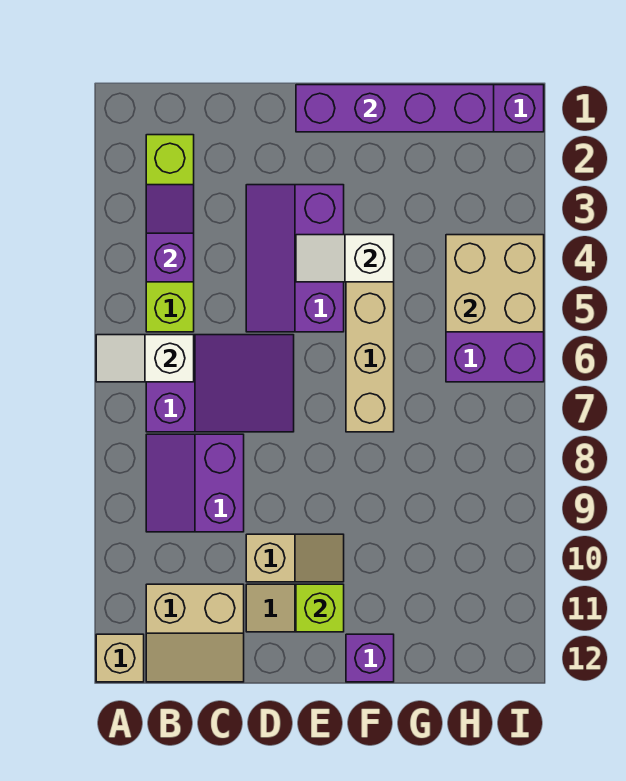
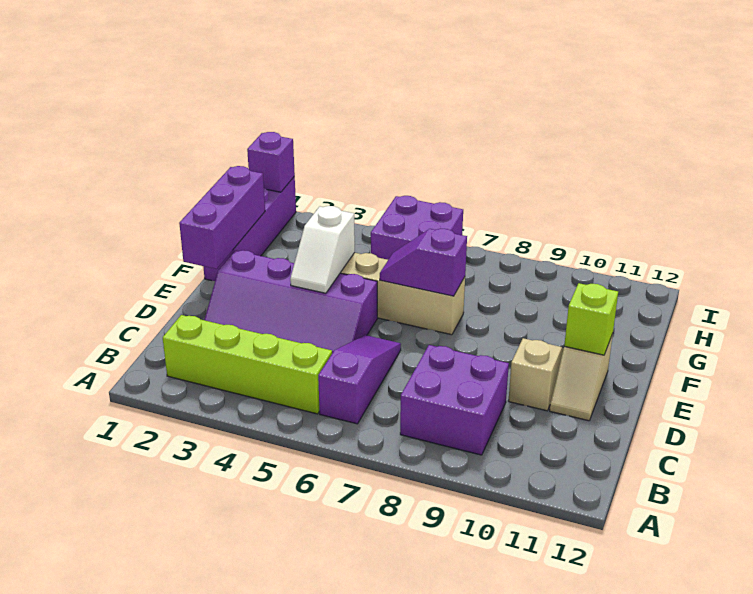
white 1x2 slope [96,335,194,382] -> none
tan 1x1 brick [96,634,144,682] -> none
purple 1x2 slope [146,185,194,282] -> purple 1x2 slope moved to [380,228,467,296]
purple 2x3 slope [146,335,294,432] -> purple 1x3 slope [318,335,401,424]
purple 2x2 slope [146,434,244,532] -> purple 2x2 brick [400,345,509,455]
tan 2x2 slope [146,584,244,682] -> none
purple 2x3 slope [246,185,344,332] -> purple 2x4 slope [205,250,377,353]
purple 1x4 brick [296,85,494,132] -> purple 1x3 brick [179,166,265,269]
purple 1x1 brick [346,634,394,682] -> purple 1x1 brick moved to [247,132,295,192]
tan 2x2 brick [446,235,544,332] -> none

